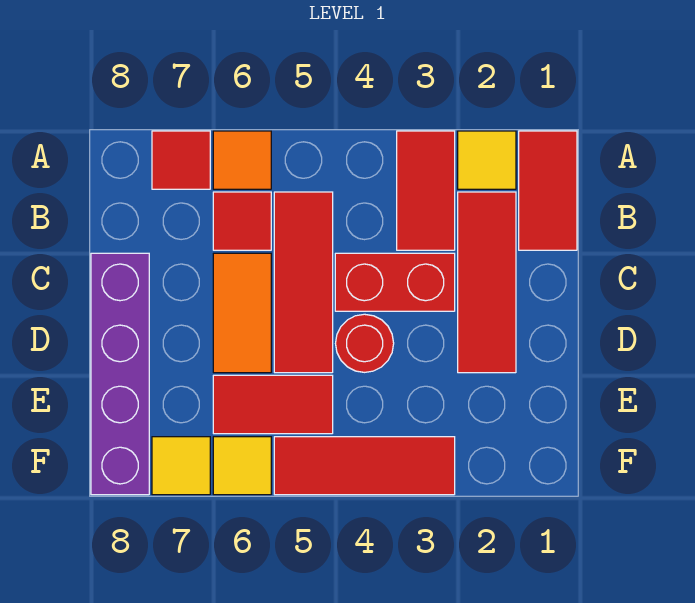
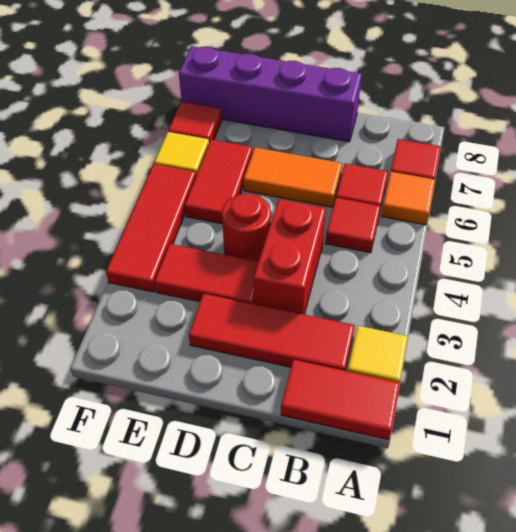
red 1x2 tile [397,131,455,250] -> red 1x2 tile moved to [154,244,259,304]
red 1x3 tile [274,192,333,373] -> red 1x1 tile [325,198,381,253]
yellow 1x1 tile [152,437,210,495] -> red 1x1 tile [168,102,222,143]

